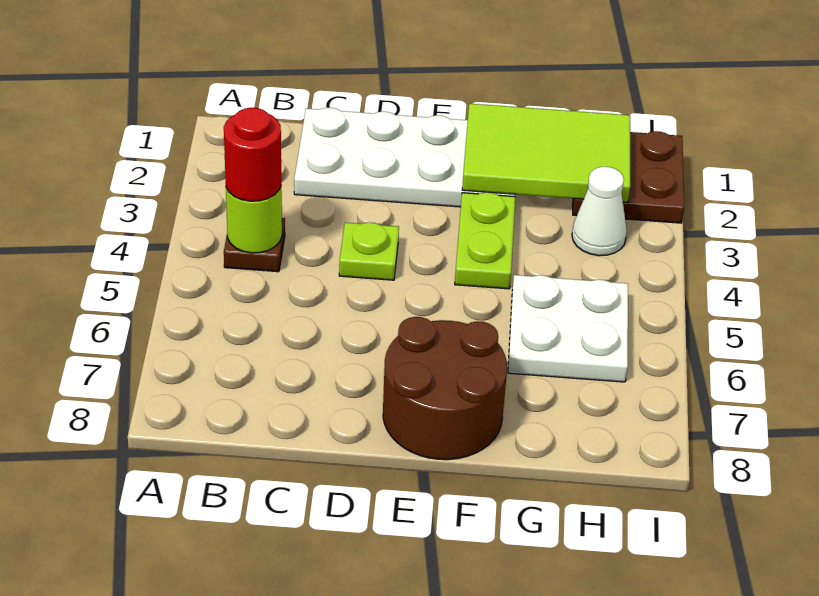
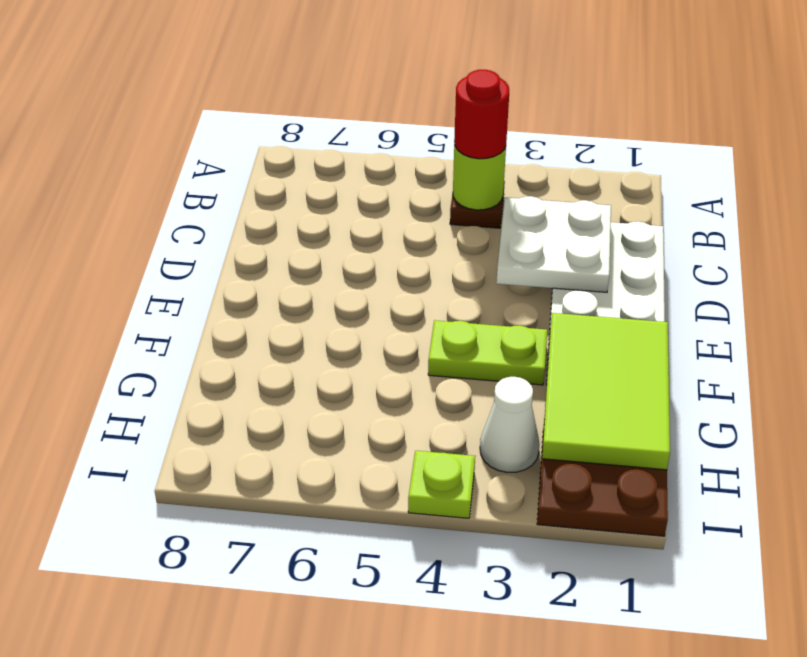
lime 1x1 plate [339,222,399,280] -> lime 1x1 plate moved to [408,451,475,518]
brown 2x2 round brick [383,317,507,460] -> none
white 2x2 plate [508,275,628,382] -> white 2x2 plate moved to [496,196,611,292]

